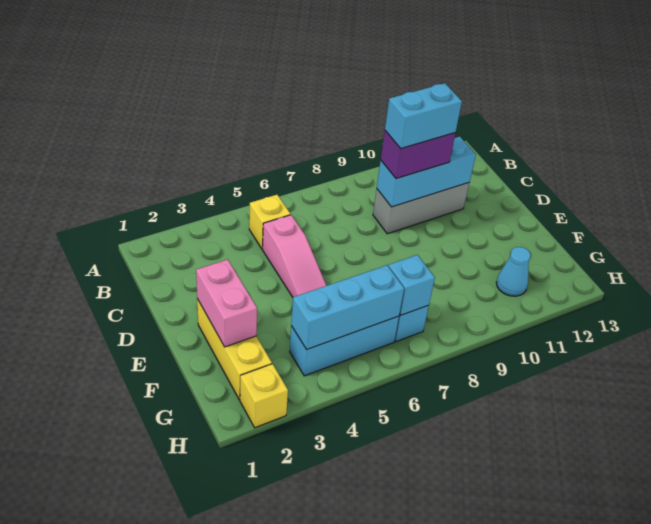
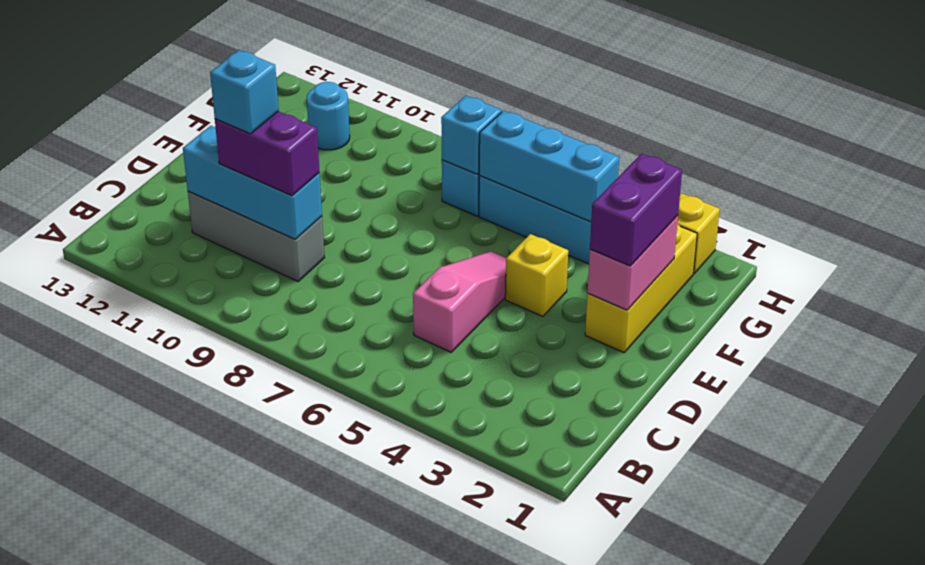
yellow 1x1 brick [249,195,290,249] -> yellow 1x1 brick moved to [505,234,568,317]
cyan 1x2 brick [385,83,462,148] -> cyan 1x1 brick [210,50,279,134]
none -> purple 1x2 brick [590,153,682,266]
cyan 1x1 cone [496,247,531,296] -> cyan 1x1 round brick [307,82,350,150]

